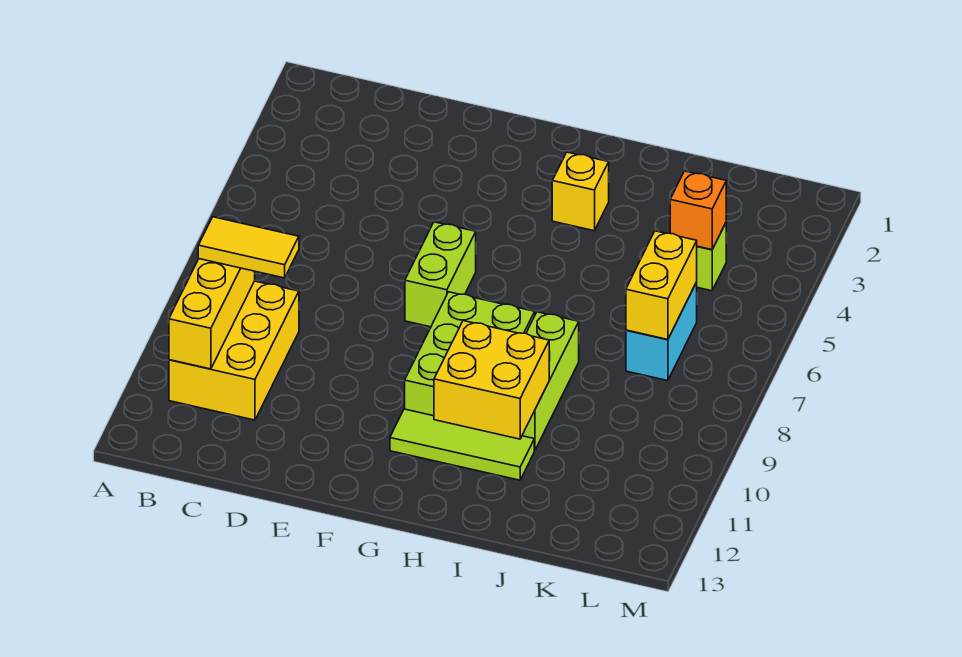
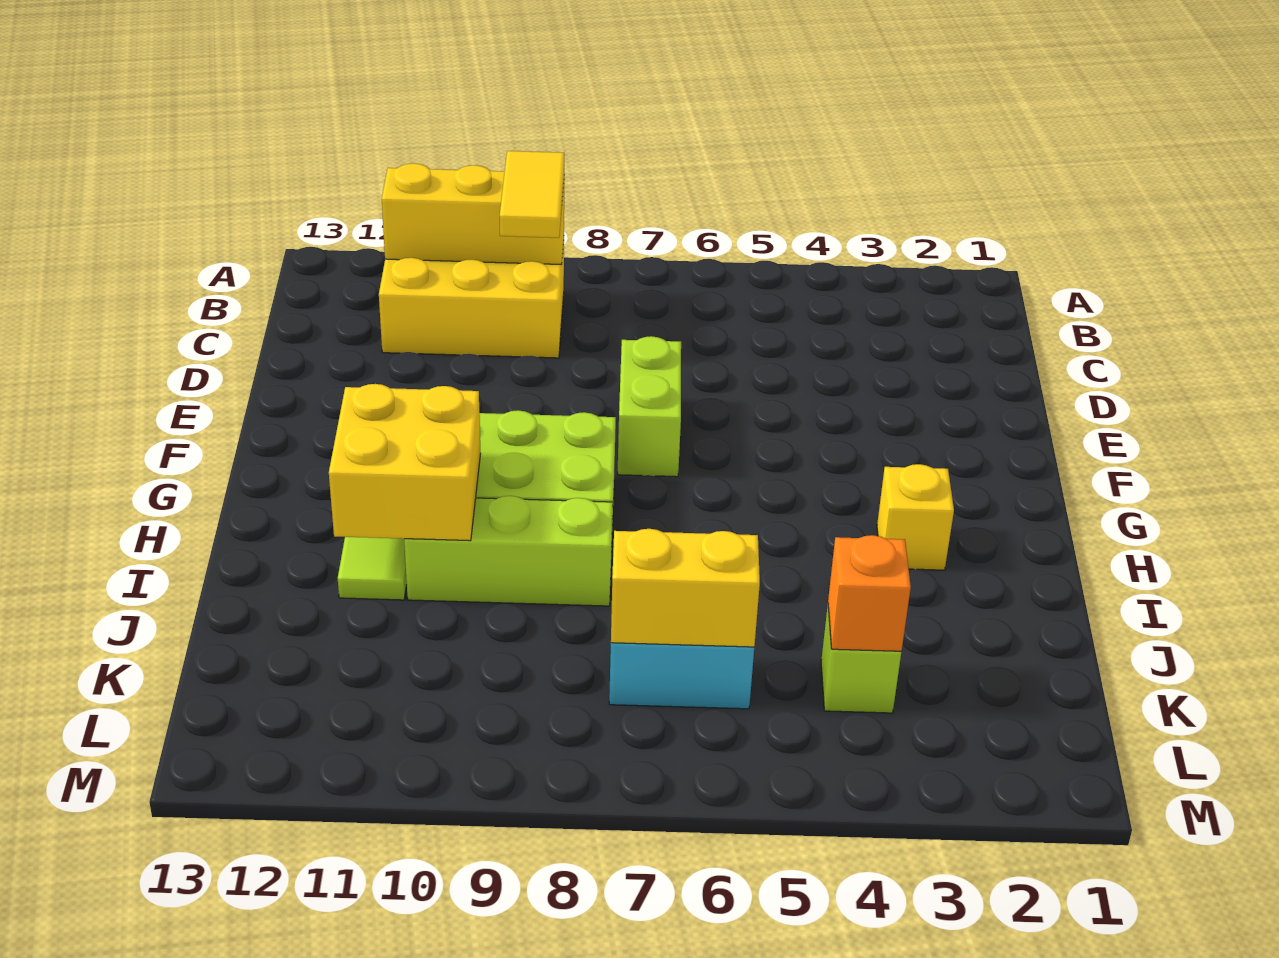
lime 1x2 brick [405,222,476,327] -> lime 1x2 brick turned to [617,336,681,477]

